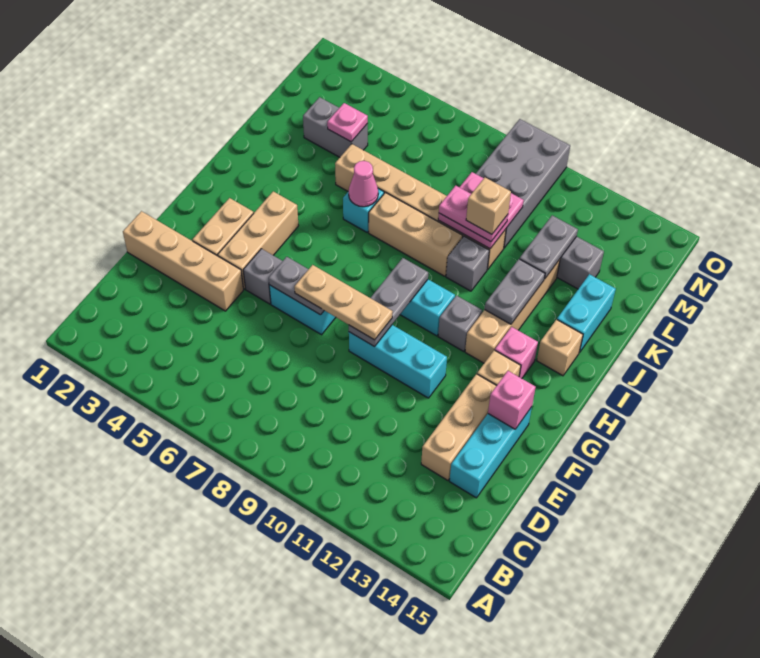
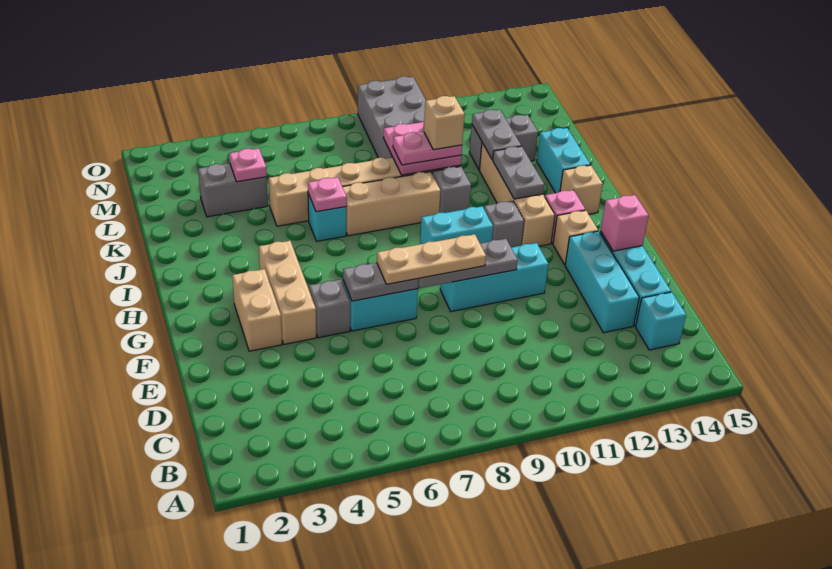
none -> cyan 1x1 brick [636,292,686,350]
tan 1x3 brick [421,374,497,480] -> cyan 1x3 brick [565,231,639,333]
tan 1x4 brick [123,211,244,311] -> none
grey 1x3 plate [349,258,428,347] -> grey 1x3 plate turned to [418,239,518,288]
pink 1x1 cone [349,161,378,207] -> pink 1x1 plate [308,177,347,212]

